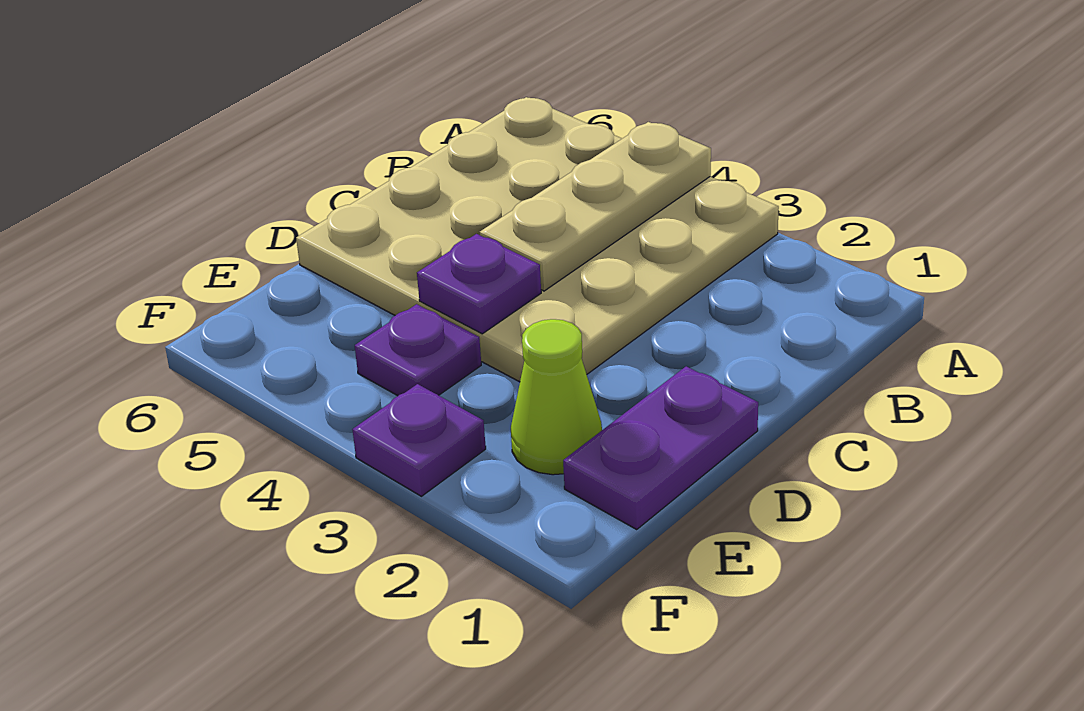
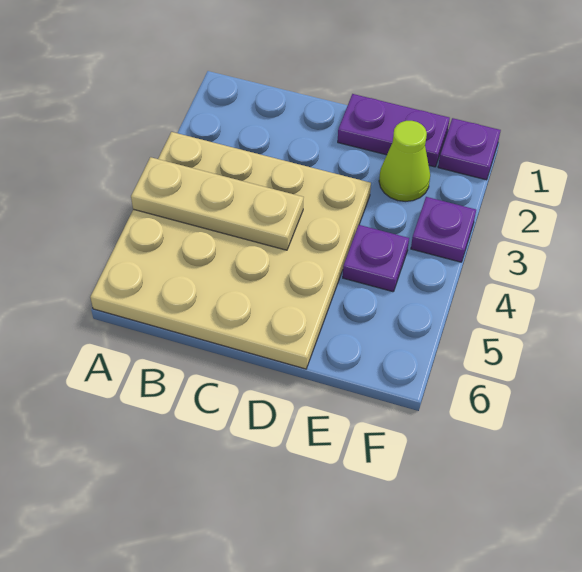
purple 1x1 plate [417,234,541,334] -> purple 1x1 plate moved to [438,118,501,180]

